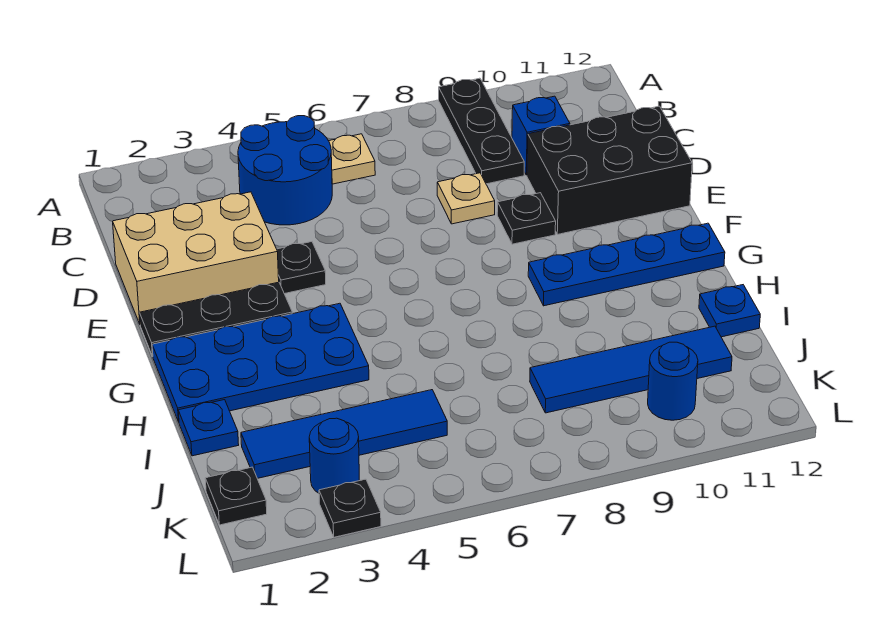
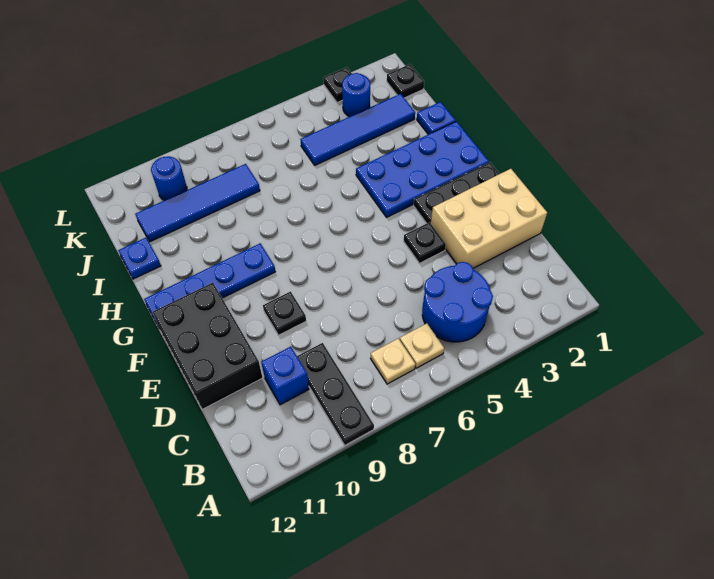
tan 1x1 plate [437,173,495,224] -> tan 1x1 plate moved to [371,339,415,384]
black 2x3 brick [527,106,692,234] -> black 2x3 brick turned to [152,283,263,410]

